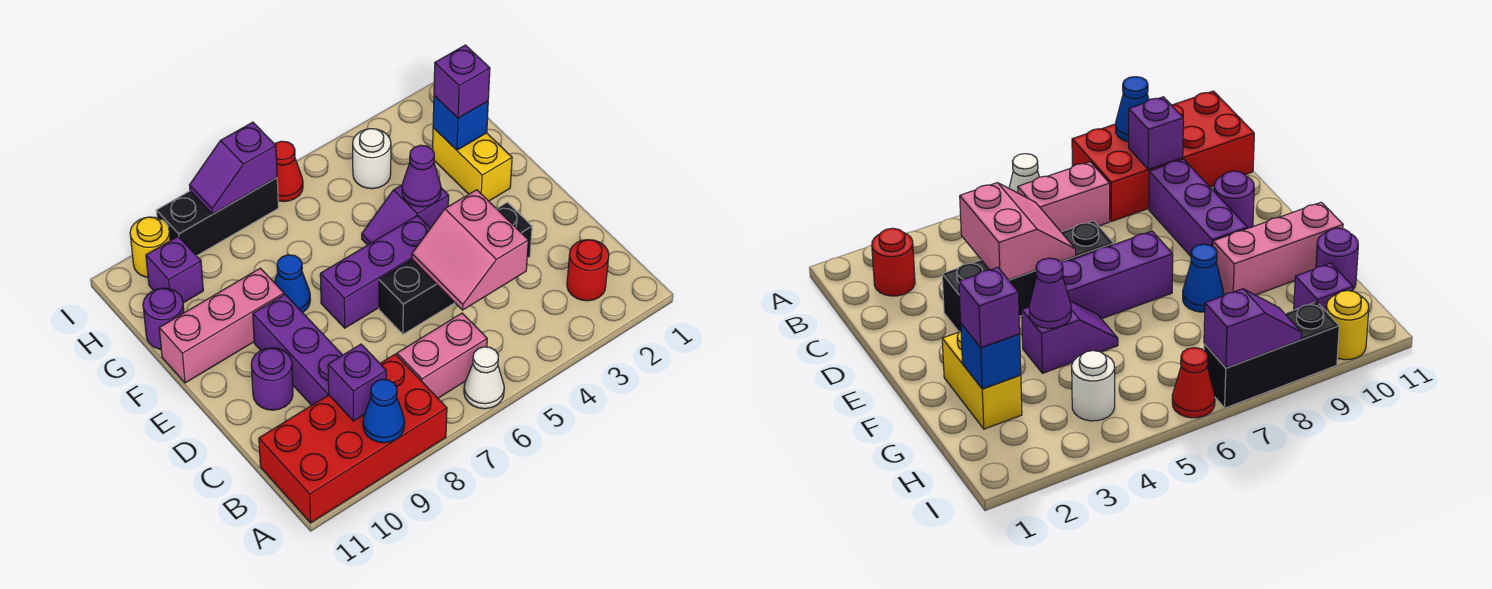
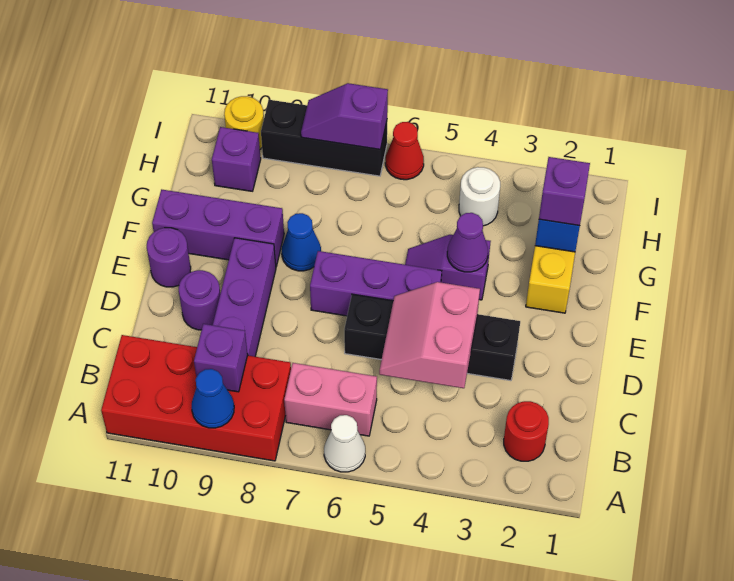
pink 1x3 brick [159,268,284,383] -> purple 1x3 brick [152,189,284,266]
purple 1x1 round brick [143,288,184,349] -> purple 1x1 round brick moved to [147,228,191,287]

